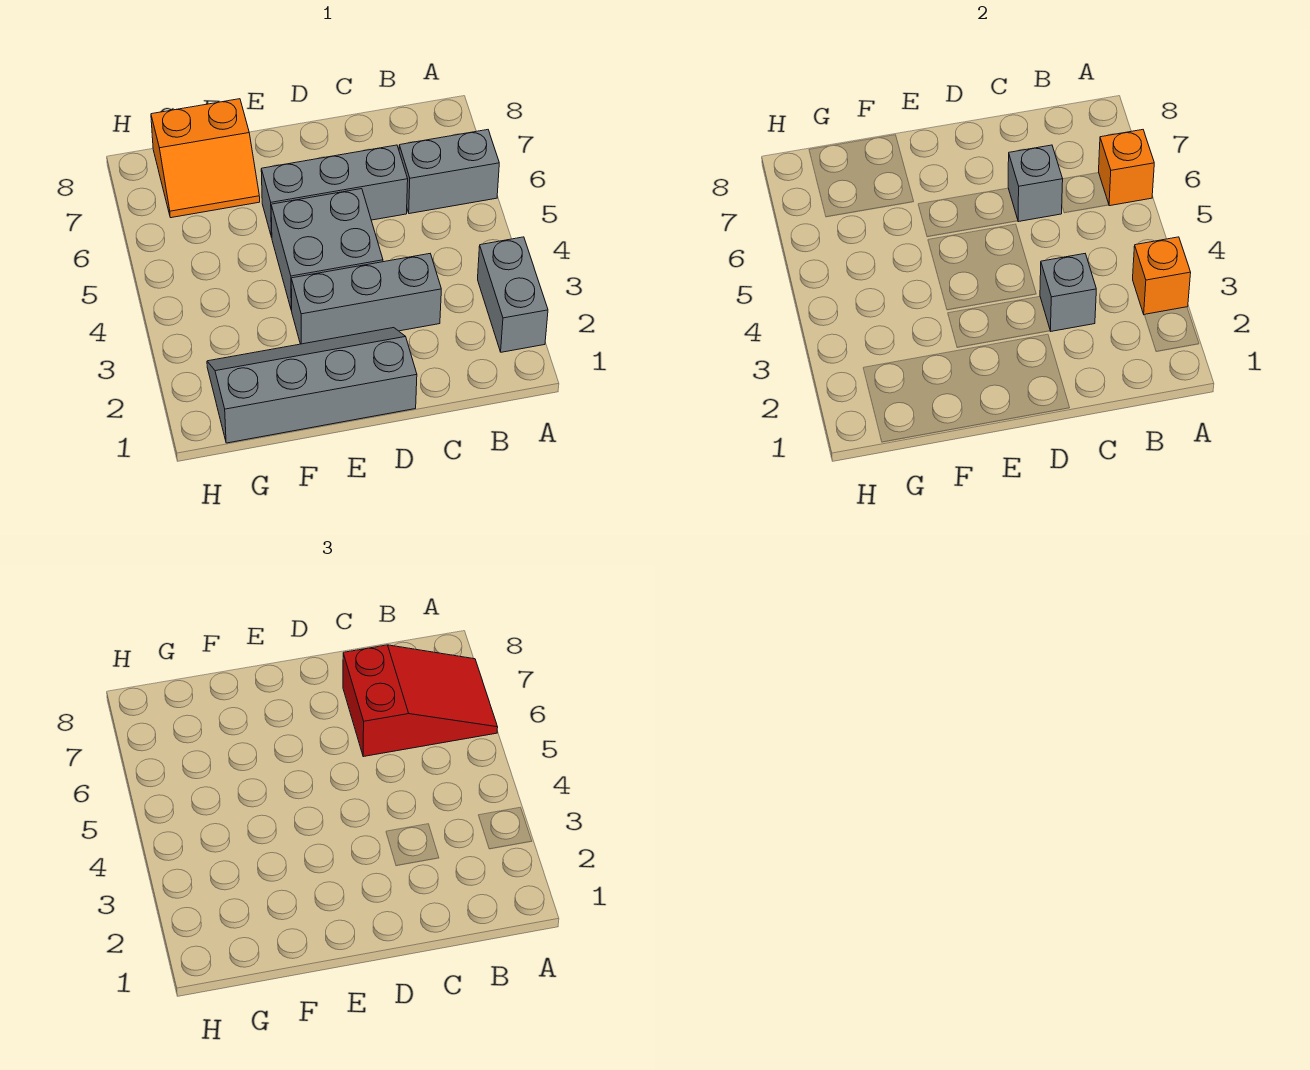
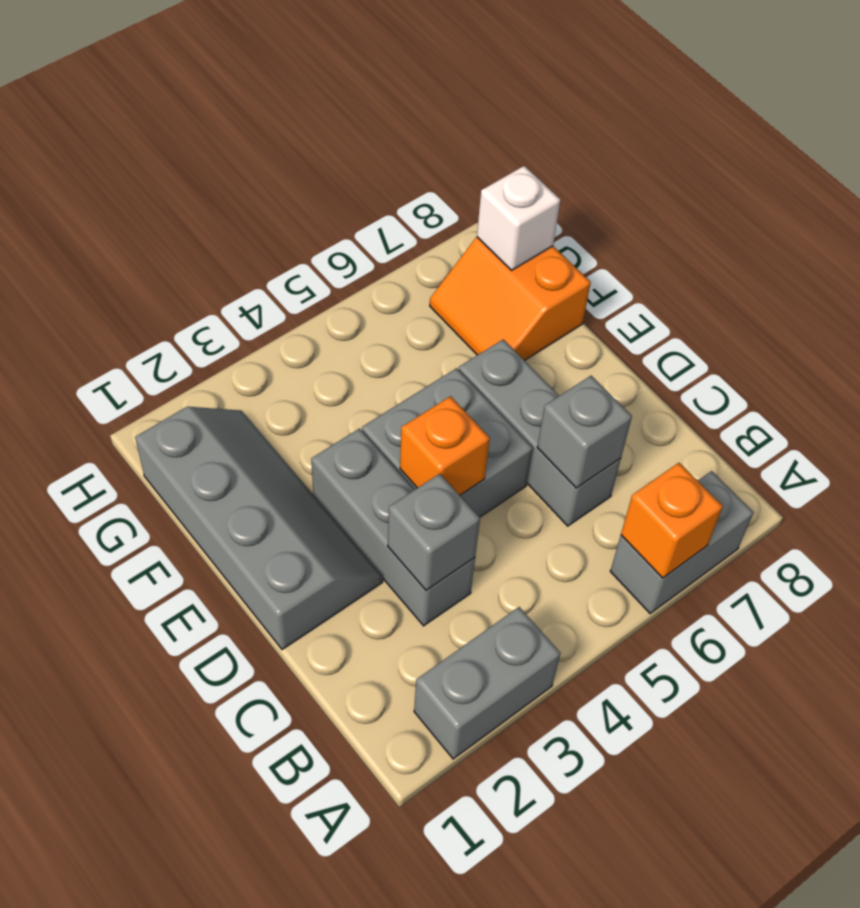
orange 1x1 brick [1133,237,1191,315] -> orange 1x1 brick moved to [400,396,490,495]
grey 1x2 brick [399,130,499,214] -> grey 1x2 brick turned to [610,471,753,614]
red 2x3 slope [343,645,498,757] -> none
none -> white 1x1 brick [477,166,560,270]

